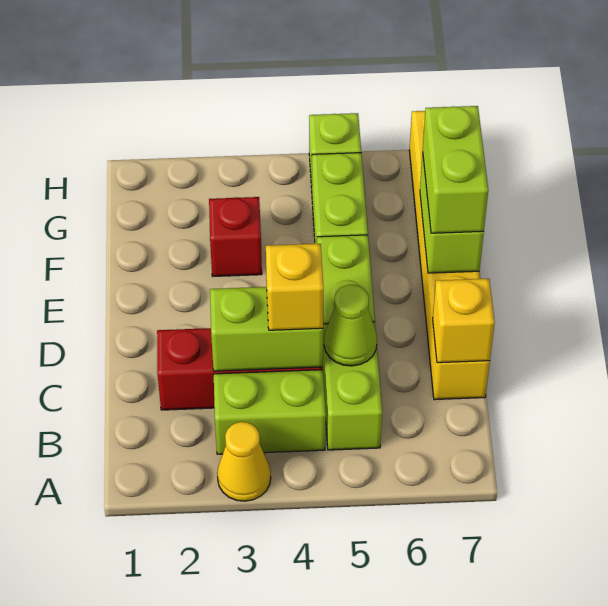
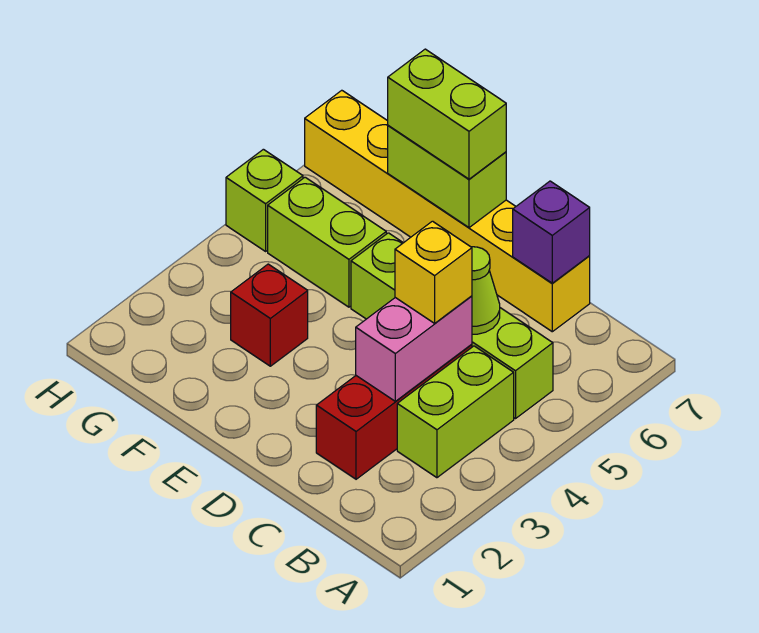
yellow 1x1 cone [217,422,271,501] -> none
lime 1x2 brick [210,287,323,371] -> pink 1x2 brick [356,296,472,401]
yellow 1x1 brick [433,279,495,363] -> purple 1x1 brick [513,181,590,283]

